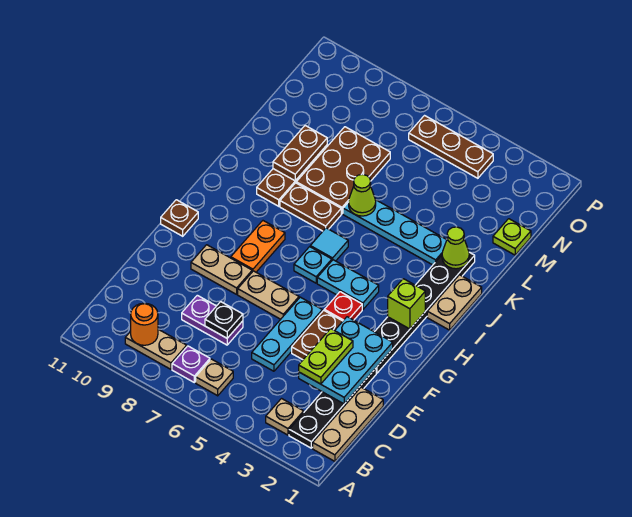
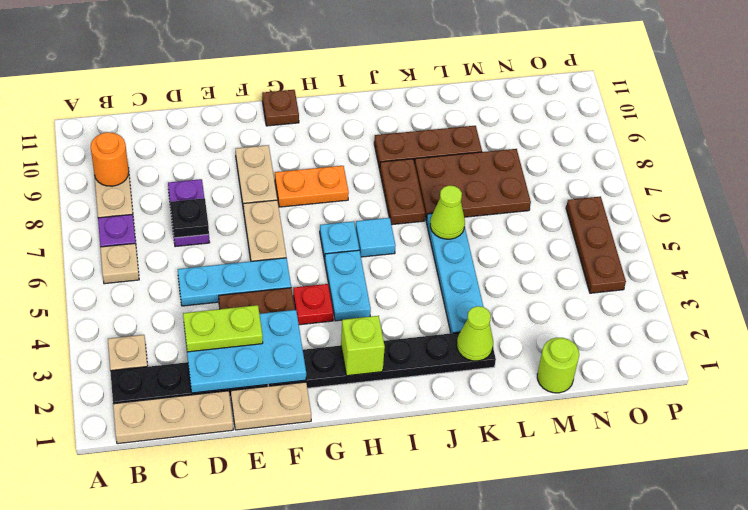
tan 1x2 plate [427,275,482,330] -> tan 1x2 plate moved to [231,382,311,430]
brown 1x2 plate [273,126,327,181] -> none
lime 1x1 plate [493,219,531,255] -> lime 1x1 round brick [537,338,579,393]

